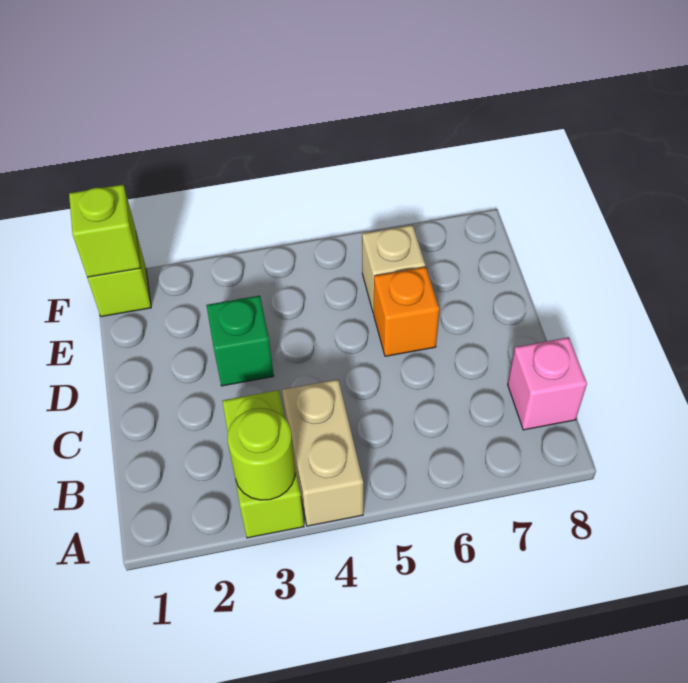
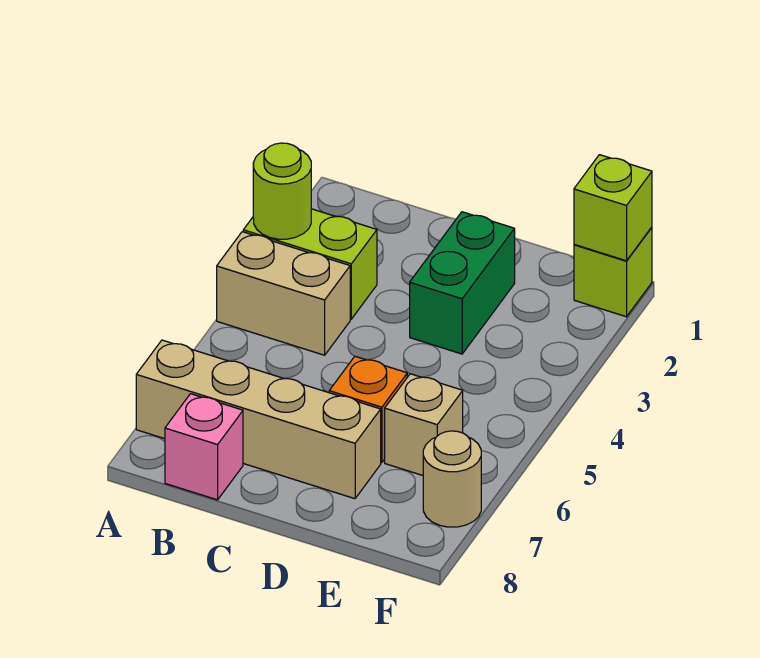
none -> tan 1x4 brick [136,340,381,499]
green 1x1 brick [206,296,274,386] -> green 1x2 brick [410,212,515,354]
none -> tan 1x1 round brick [423,431,481,527]

